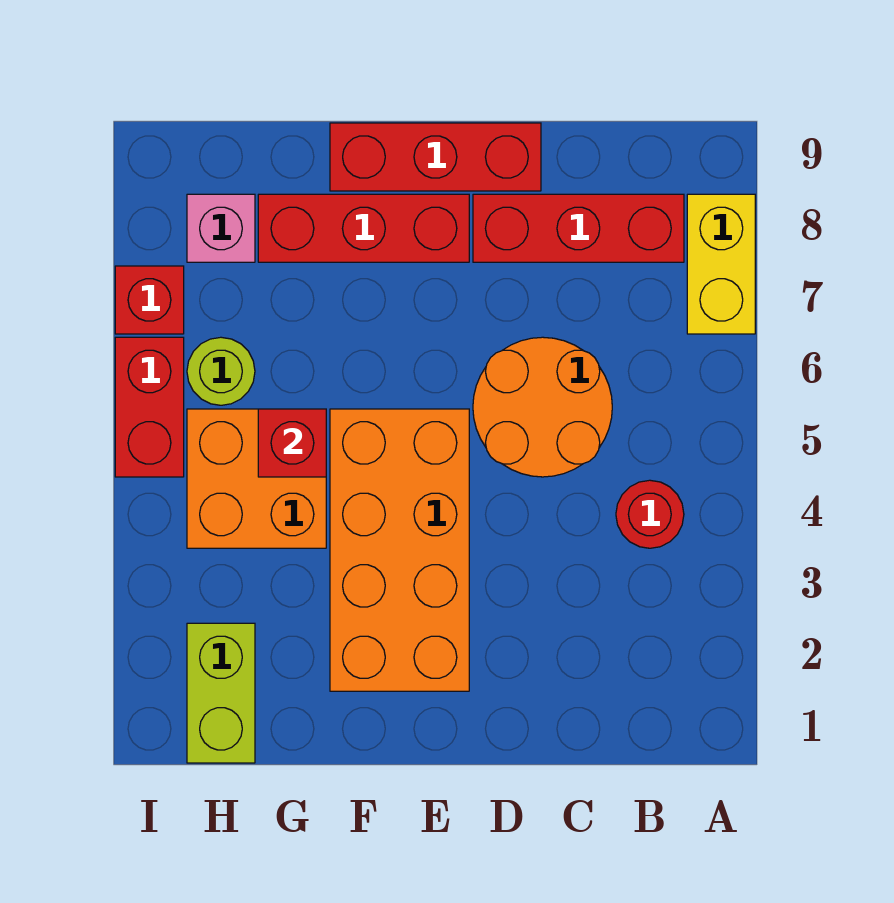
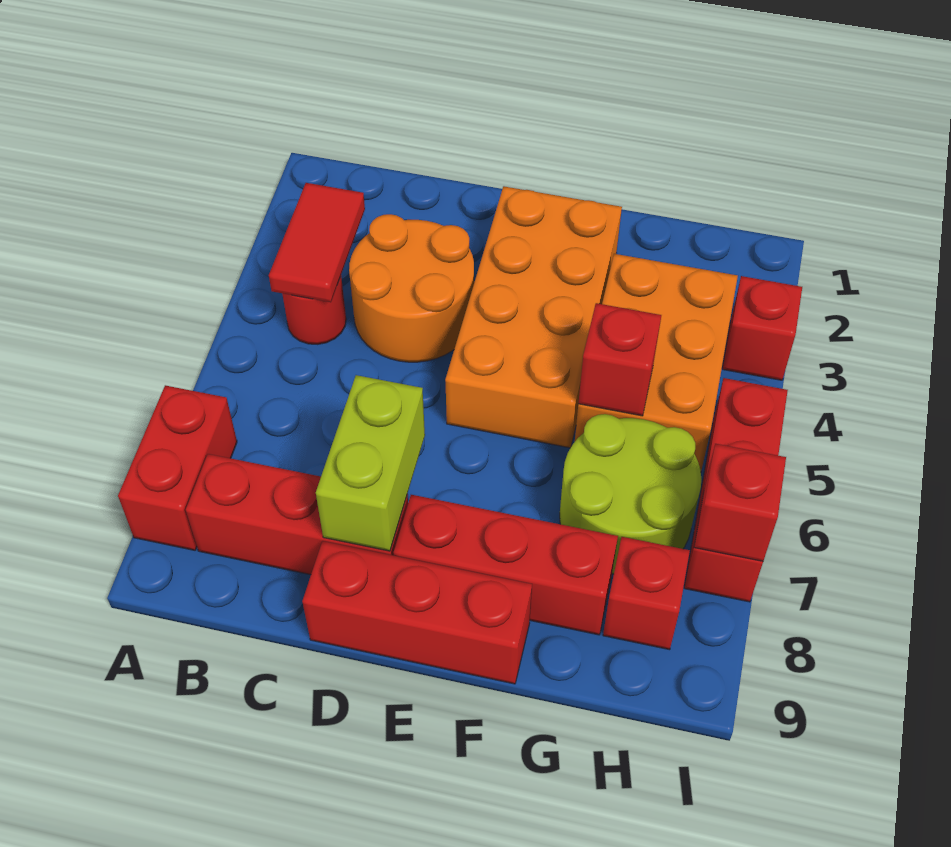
yellow 1x2 brick [687,194,755,334] -> red 1x2 brick [118,385,237,550]
none -> red 1x2 tile [269,183,365,302]
orange 2x2 round brick [473,337,612,477] -> orange 2x2 round brick moved to [349,214,474,362]
orange 2x2 brick [187,409,326,548] -> orange 2x3 brick [575,254,738,470]
lime 1x2 brick [187,623,255,763] -> lime 1x2 brick moved to [316,375,425,551]
lime 1x1 round brick [187,337,255,405] -> lime 2x2 round brick [560,414,701,574]
pink 1x1 brick [187,194,255,262] -> red 1x1 brick [603,537,690,650]
none -> red 1x1 brick [722,276,802,380]
none -> red 1x1 brick [694,444,786,561]

